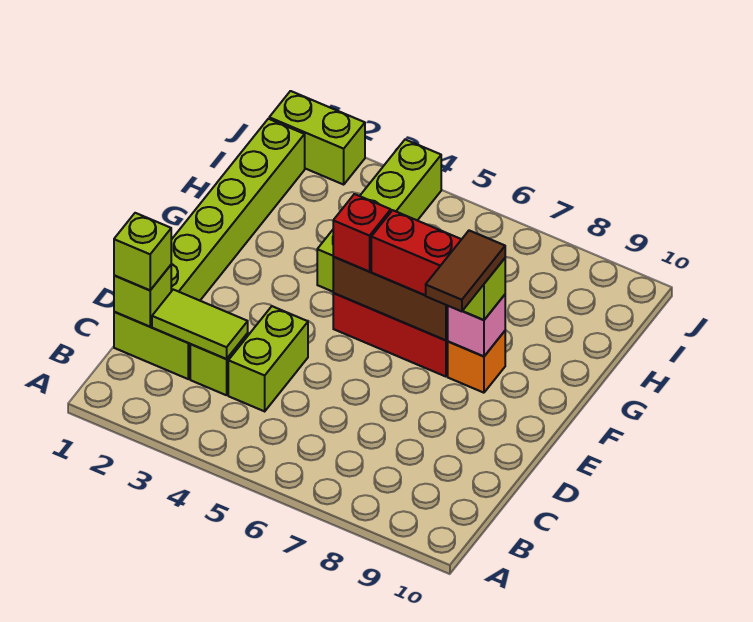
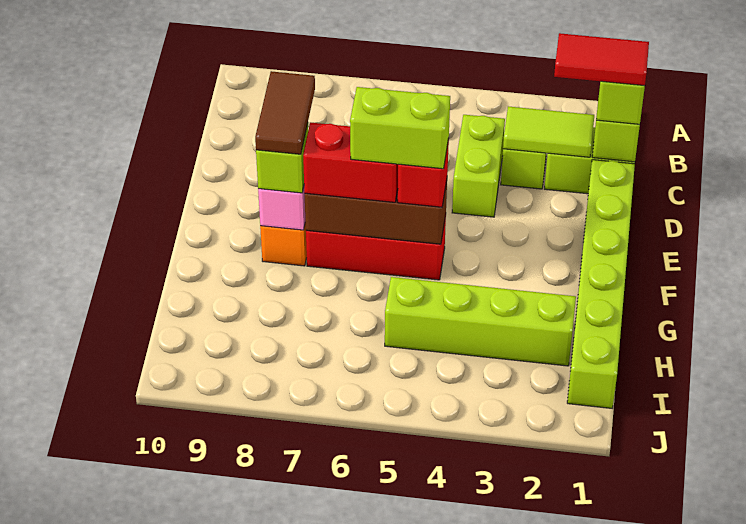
none -> red 1x2 tile [554,33,649,86]
lime 1x4 brick [317,140,441,292] -> lime 1x4 brick turned to [385,277,576,366]
lime 1x2 brick [269,91,365,185] -> lime 1x2 brick moved to [350,87,450,169]

